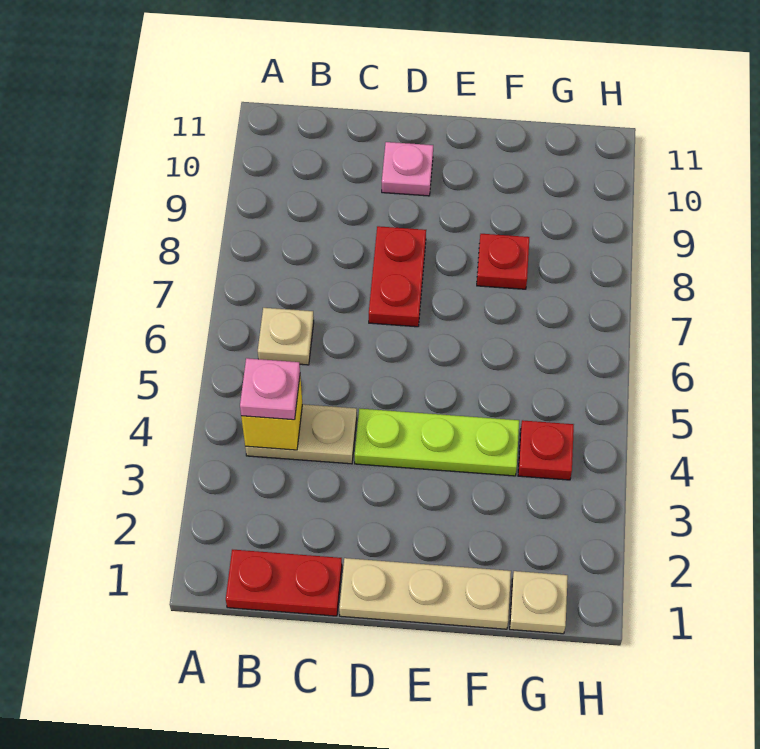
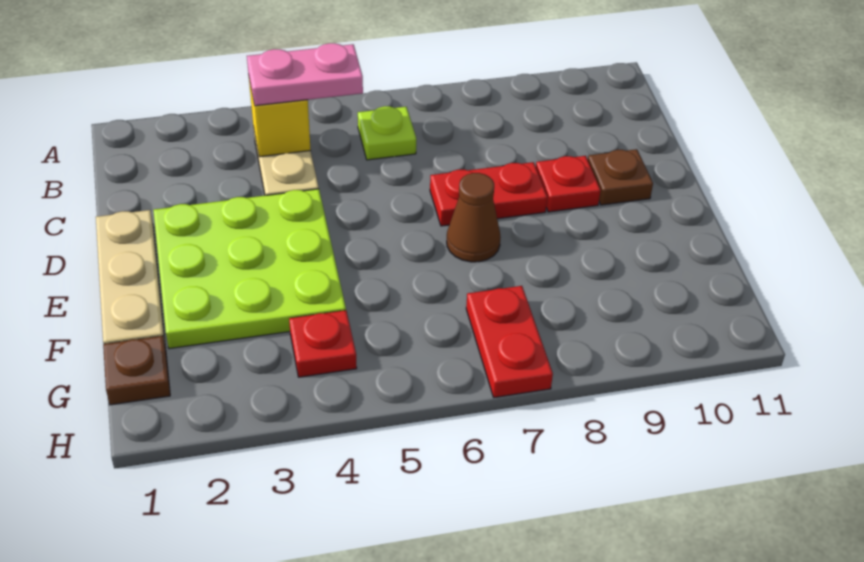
red 1x2 plate [226,549,342,616] -> red 1x2 plate moved to [466,286,553,398]
pink 1x1 plate [240,358,300,420] -> pink 1x2 plate [247,43,363,106]
tan 1x1 plate [258,308,314,365] -> lime 1x1 plate [358,106,416,160]
lime 1x3 plate [355,408,519,476] -> lime 3x3 plate [153,189,346,349]
pink 1x1 plate [382,142,433,196] -> brown 1x1 plate [588,149,653,205]
none -> brown 1x1 cone [447,173,501,262]
red 1x1 plate [477,234,529,289] -> red 1x1 plate moved to [536,156,601,212]
tan 1x1 plate [510,571,568,634] -> brown 1x1 plate [103,336,170,405]

